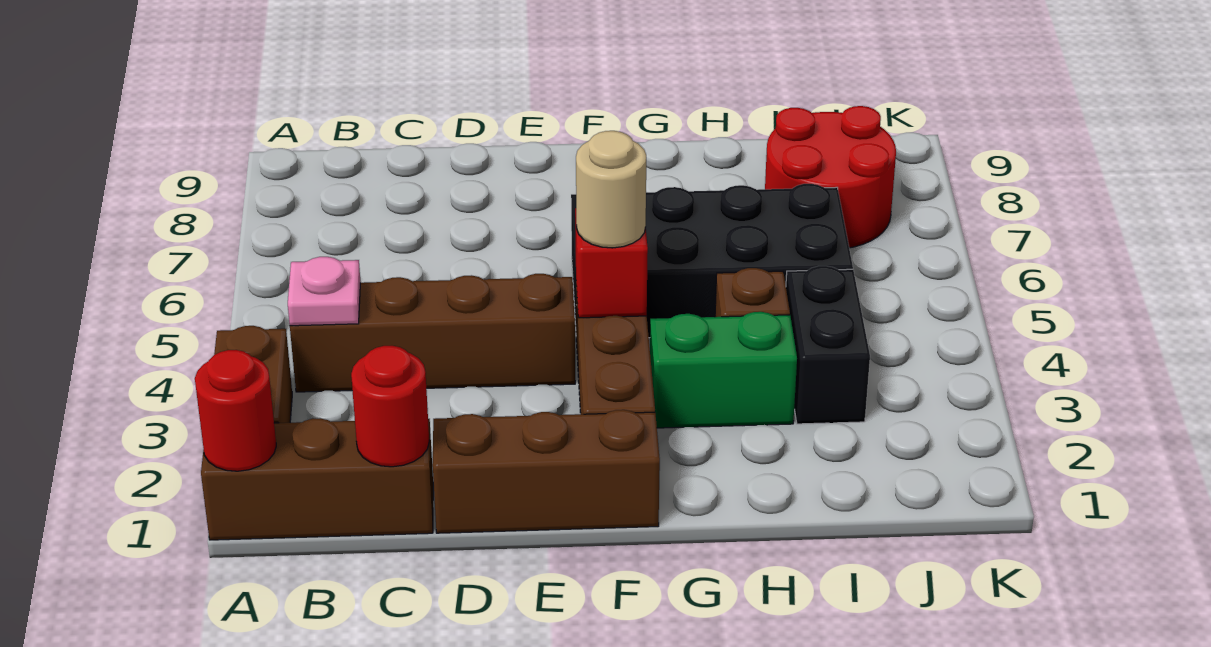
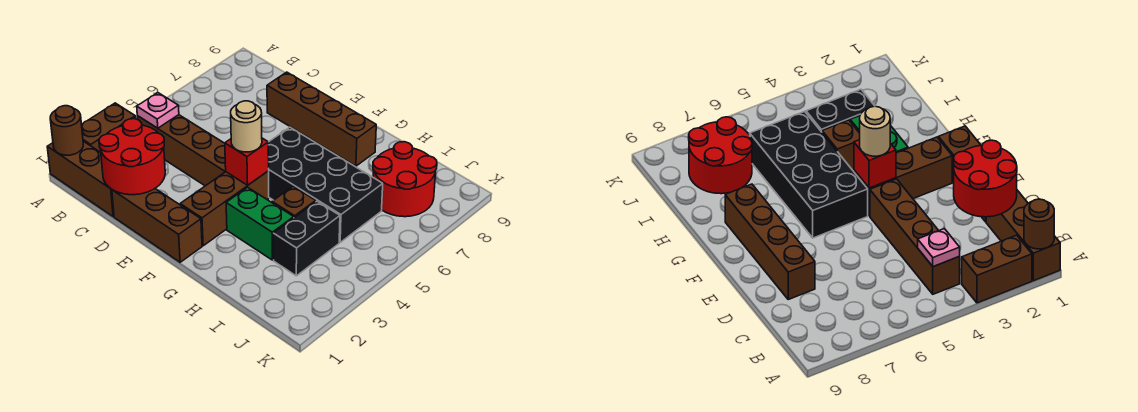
red 1x1 round brick [195,350,276,471] -> brown 1x1 round brick [50,106,83,155]
red 1x1 round brick [351,346,429,467] -> red 2x2 round brick [99,119,165,195]
none -> brown 1x4 brick [267,72,376,166]

